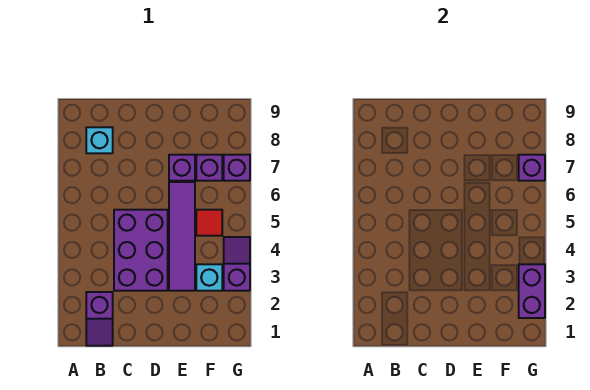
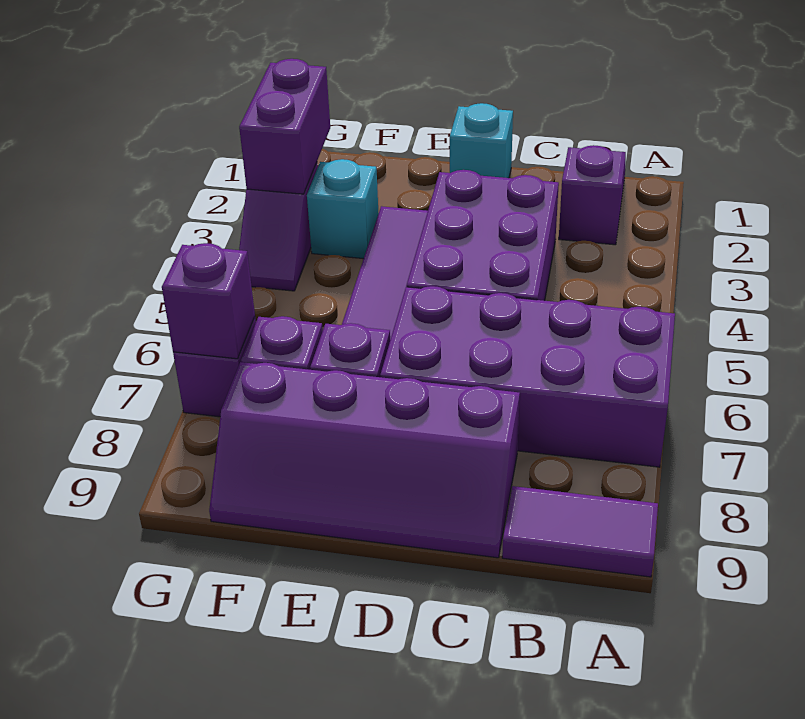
none -> purple 2x4 brick [380,286,675,467]
none -> purple 1x2 tile [502,486,658,577]
cyan 1x1 brick [86,127,113,153] -> cyan 1x1 brick moved to [450,103,513,178]
none -> purple 2x4 slope [209,362,520,558]
red 1x1 tile [196,210,222,236] -> none

